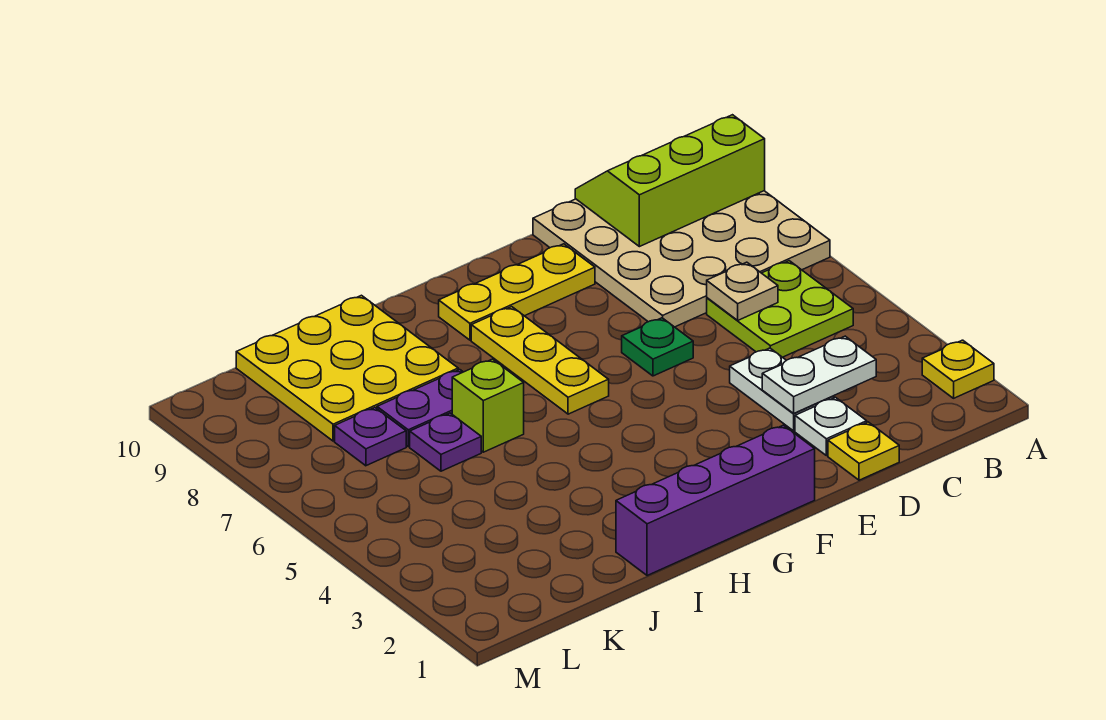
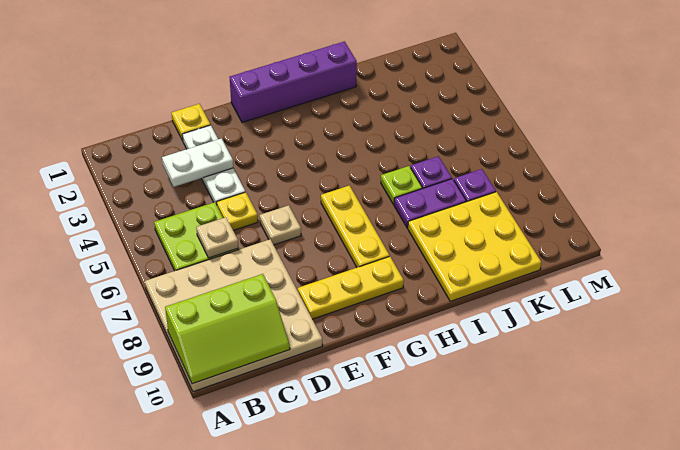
yellow 1x1 plate [922,340,994,398] -> yellow 1x1 plate moved to [217,192,258,230]
green 1x1 plate [622,318,693,376] -> tan 1x1 plate [260,205,301,245]
lime 1x1 brick [452,359,524,452] -> lime 1x1 plate [381,166,422,205]

